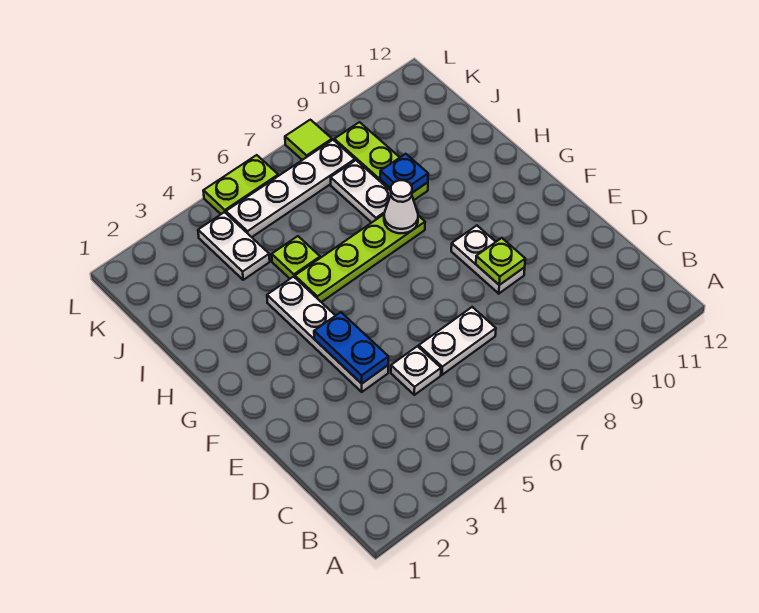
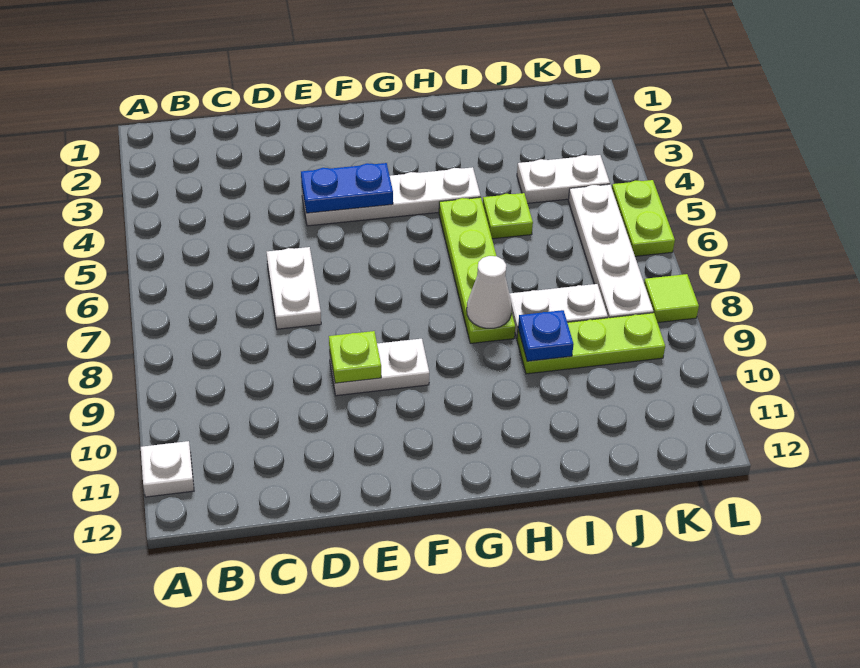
white 1x1 plate [391,346,441,395] -> white 1x1 plate moved to [141,441,194,497]

